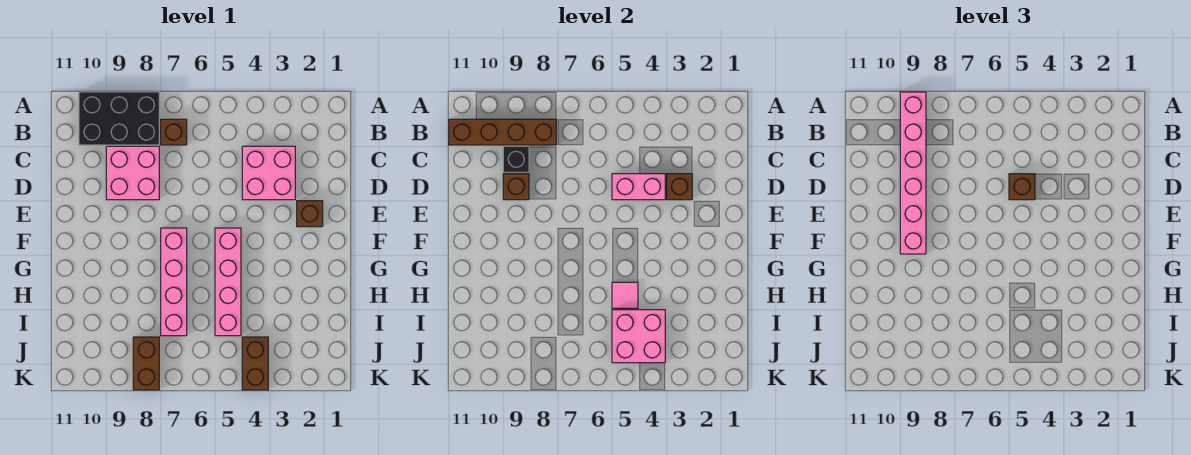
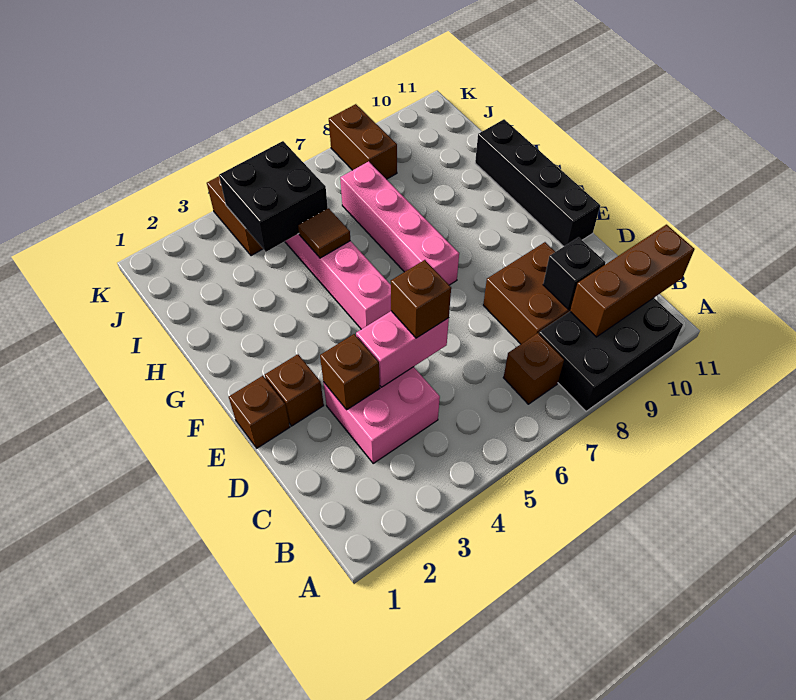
pink 1x6 brick [900,92,926,254] -> none
brown 1x4 brick [449,119,556,145] -> brown 1x3 brick [570,225,695,337]
pink 2x2 brick [106,146,159,200] -> brown 2x2 brick [483,242,570,344]
brown 1x1 brick [503,174,529,200] -> brown 1x1 brick moved to [229,376,290,448]
none -> black 1x4 brick [475,119,600,246]
pink 1x1 tile [612,282,638,308] -> brown 1x1 tile [298,208,350,258]
pink 2x2 brick [612,310,665,363] -> black 2x2 brick [219,141,328,252]

